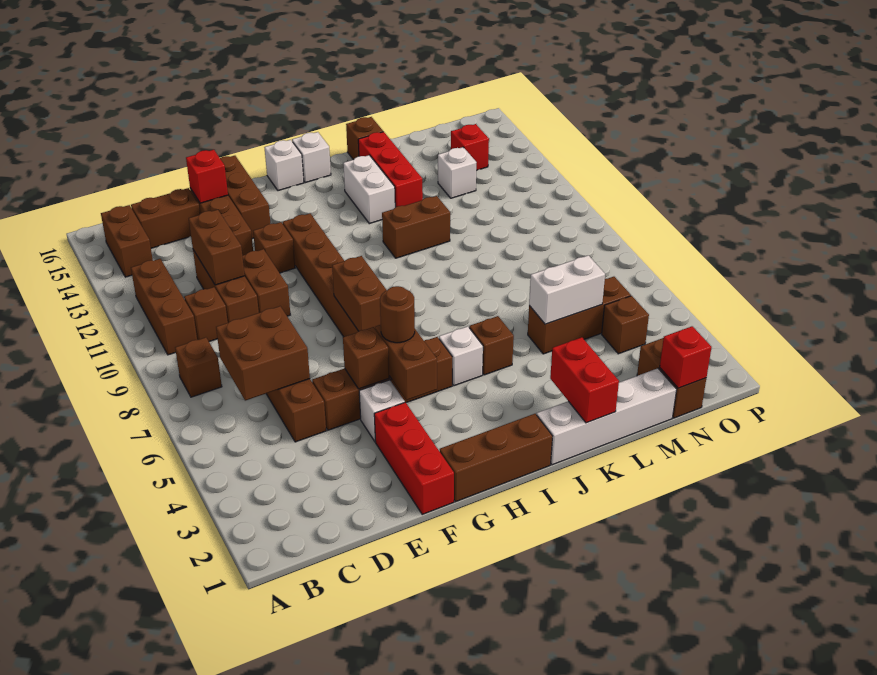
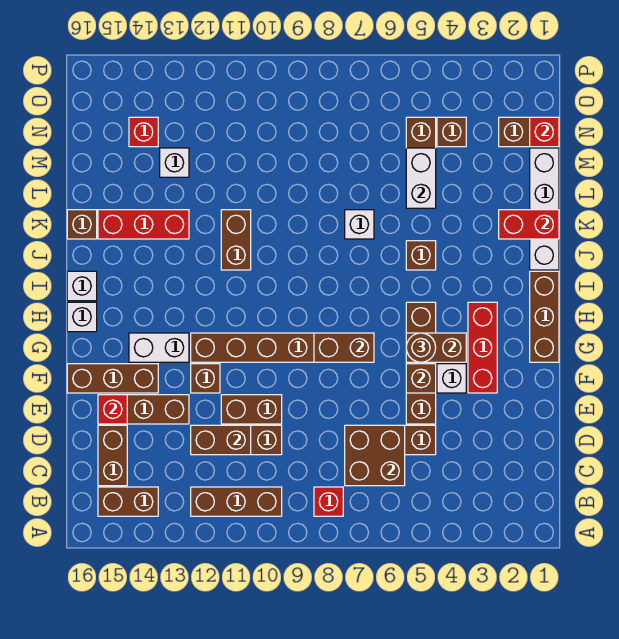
brown 1x1 brick [175,337,222,397] -> red 1x1 brick [314,487,343,516]
brown 1x1 brick [184,287,228,342] -> none
red 1x3 brick [374,402,454,514] -> red 1x3 brick turned to [468,302,497,393]
white 1x1 brick [439,326,483,386] -> white 1x1 brick moved to [345,210,374,239]
white 1x2 brick [343,155,395,224] -> white 1x2 brick moved to [129,333,189,362]

